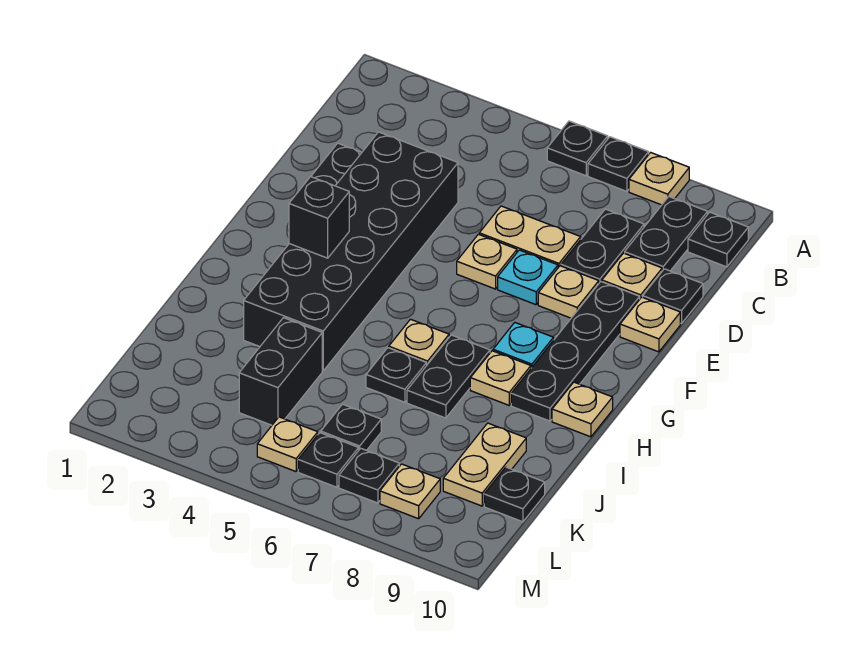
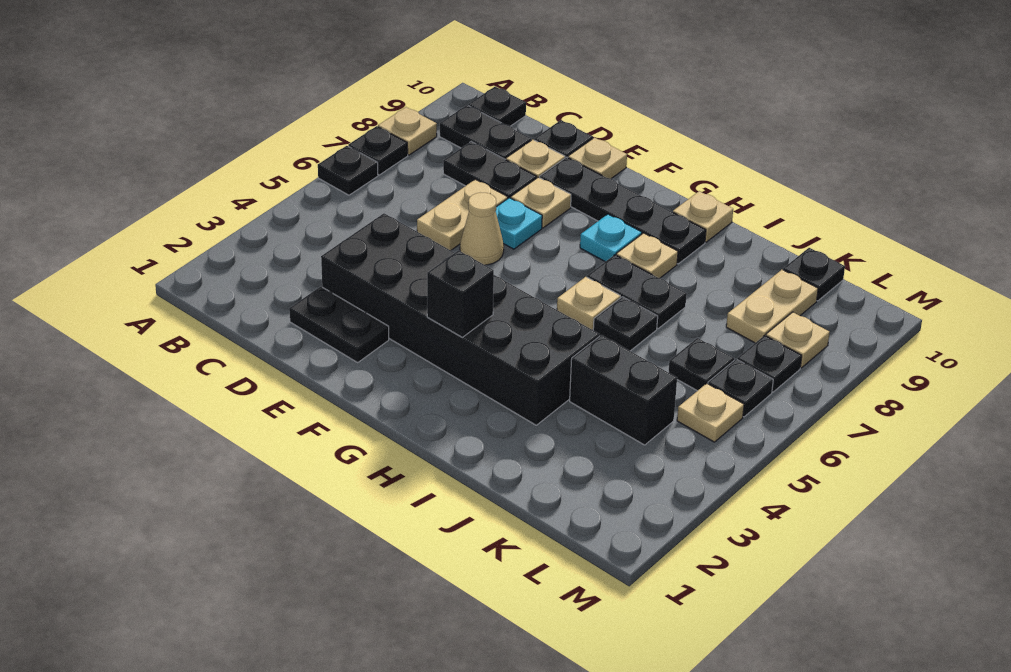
tan 1x1 plate [457,234,517,289] -> tan 1x1 cone [460,193,504,265]
tan 1x2 plate [443,423,526,506] -> tan 1x2 plate turned to [726,269,818,343]

